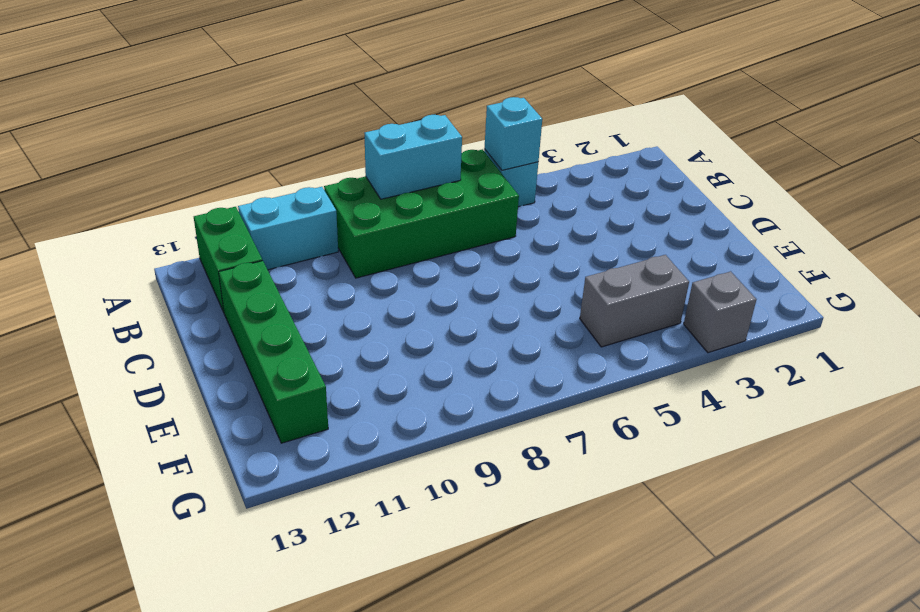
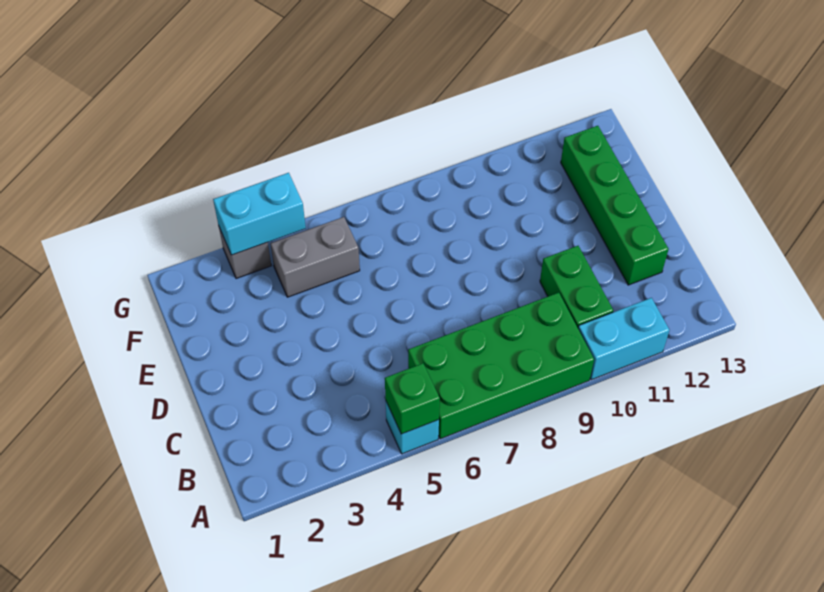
cyan 1x1 brick [484,97,542,170] -> green 1x1 brick [385,363,440,434]
cyan 1x2 brick [364,115,462,199] -> cyan 1x2 brick moved to [213,173,306,255]
green 1x2 brick [194,207,262,312] -> green 1x2 brick moved to [540,246,613,328]

